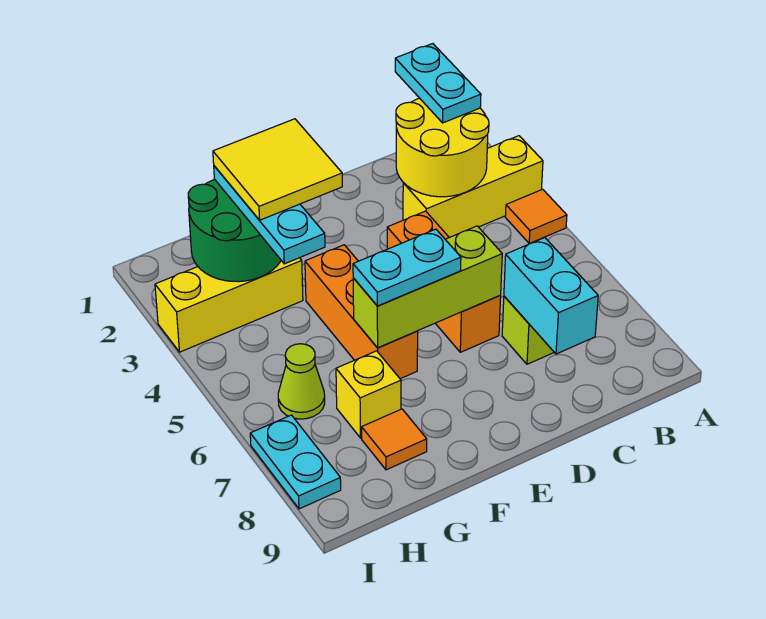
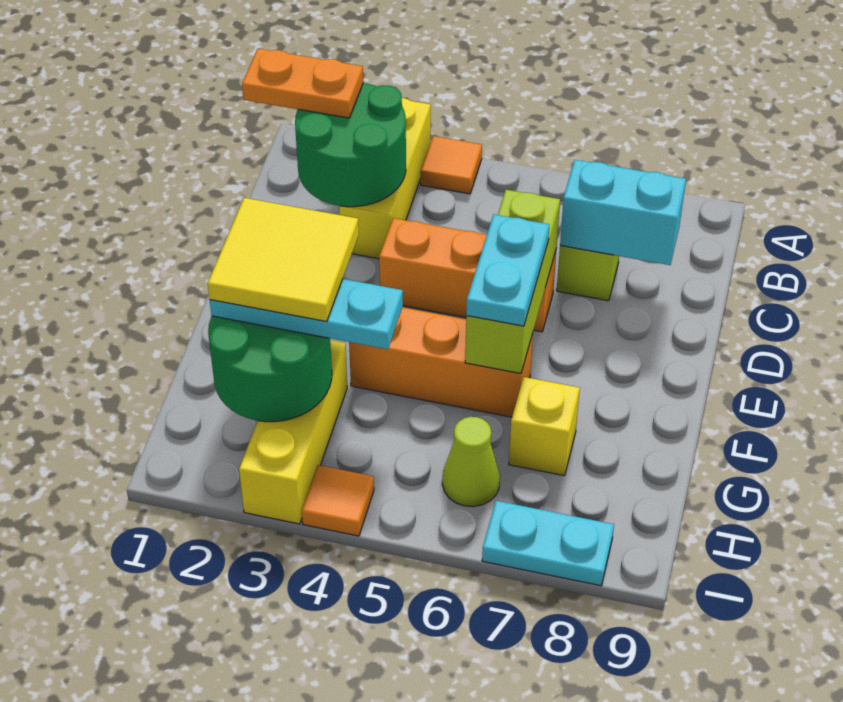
cyan 1x2 plate [395,44,481,123] -> orange 1x2 plate [242,49,363,118]
yellow 2x2 round brick [396,98,489,197] -> green 2x2 round brick [295,83,406,207]
orange 1x1 tile [362,409,427,470] -> orange 1x1 tile moved to [302,465,374,536]

